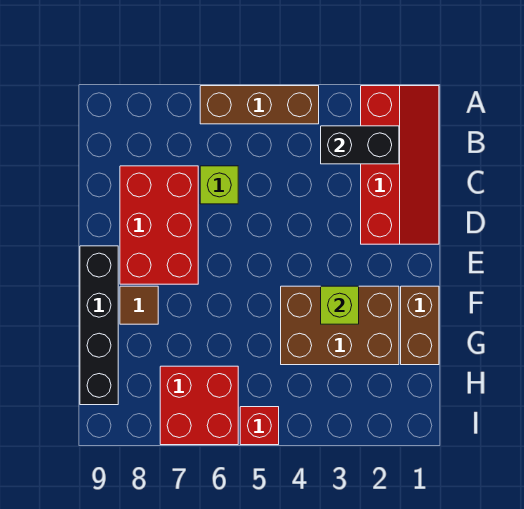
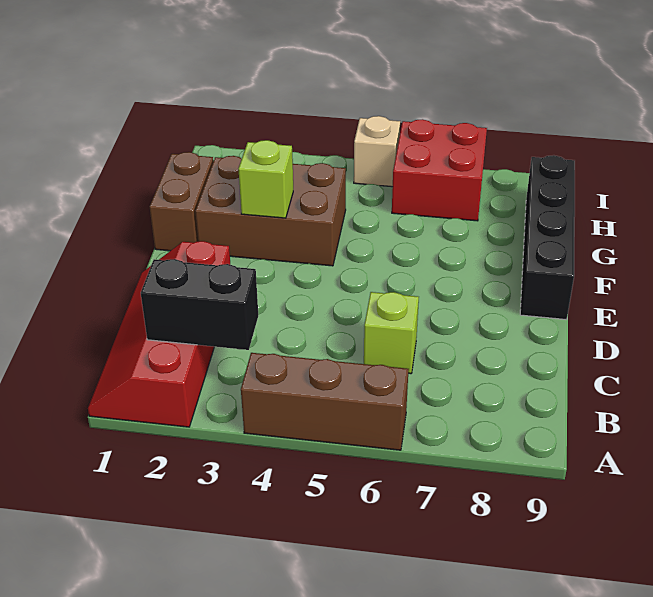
red 2x3 brick [120,166,198,284] -> none
brown 1x1 tile [120,286,158,324] -> none
red 1x1 brick [240,407,279,445] -> tan 1x1 brick [354,116,400,187]

